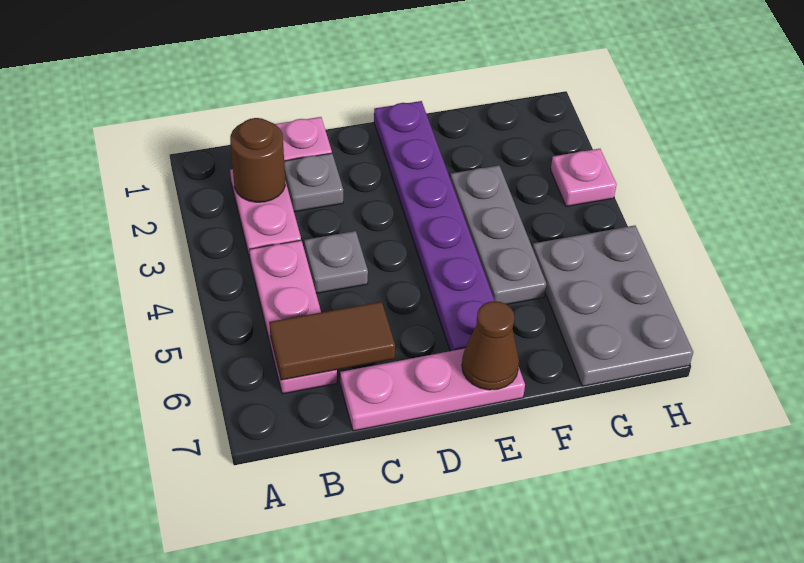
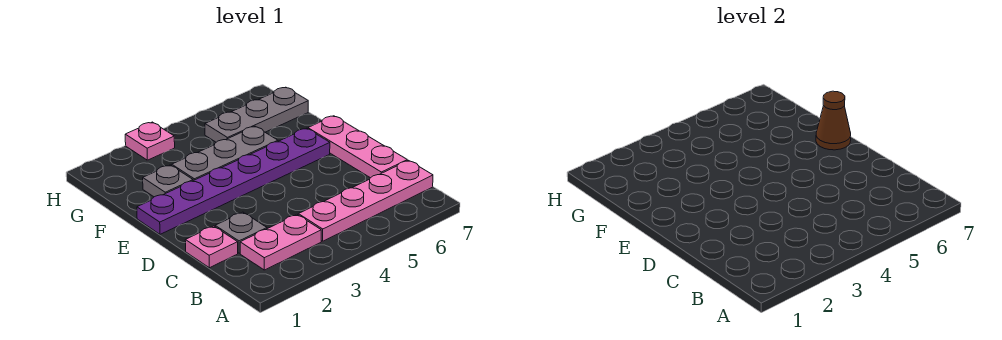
brown 1x1 round brick [230,118,285,202] -> none
pink 1x3 plate [249,240,337,394] -> pink 1x4 plate [298,160,433,241]
brown 1x2 tile [269,302,395,380] -> none
grey 1x1 plate [304,231,368,293] -> grey 1x1 plate moved to [143,165,193,197]
grey 2x3 plate [532,226,693,386] -> grey 1x3 plate [205,87,308,142]

